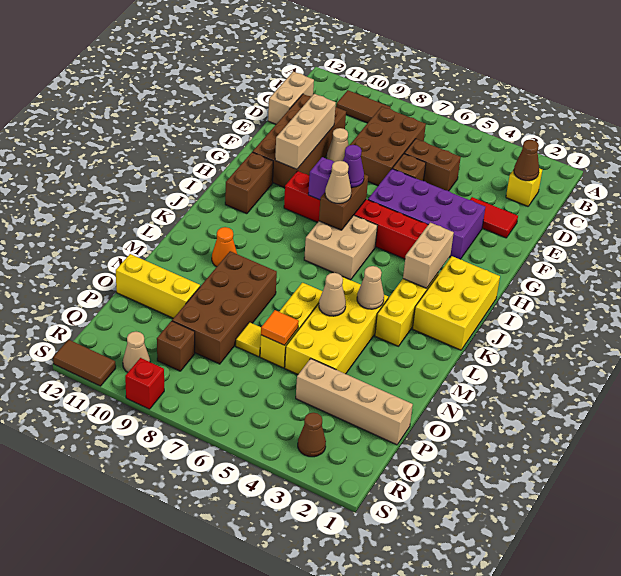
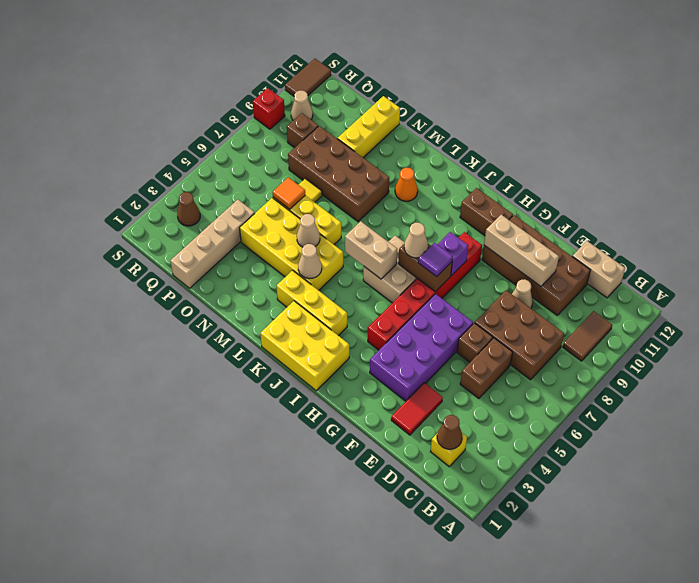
purple 1x1 cone [343,145,364,187] -> purple 1x1 tile [418,243,453,277]
tan 1x2 brick [403,223,454,288] -> tan 1x2 brick moved to [345,221,397,279]

